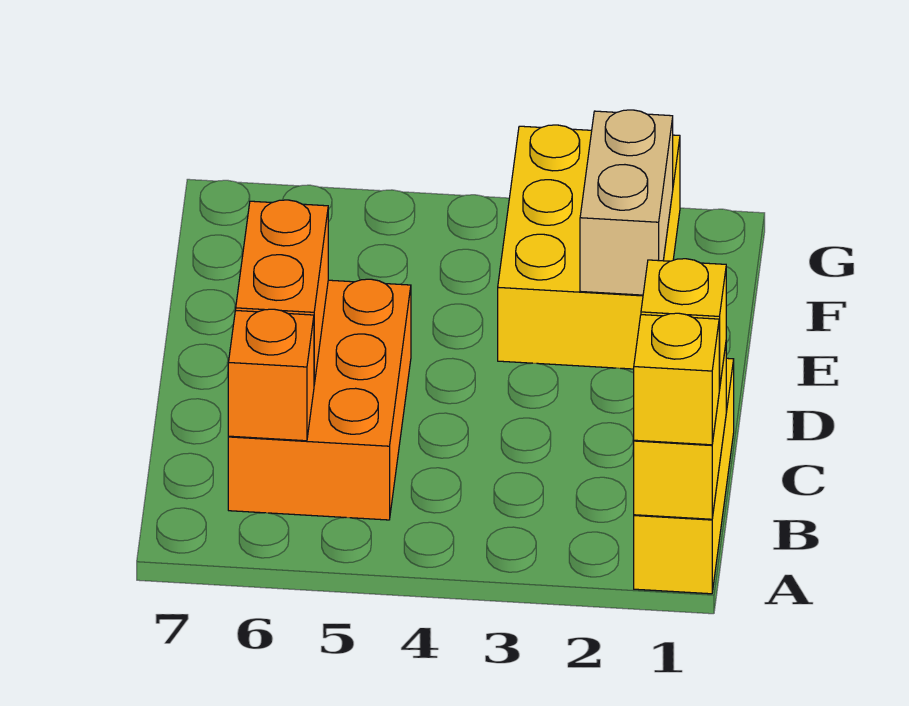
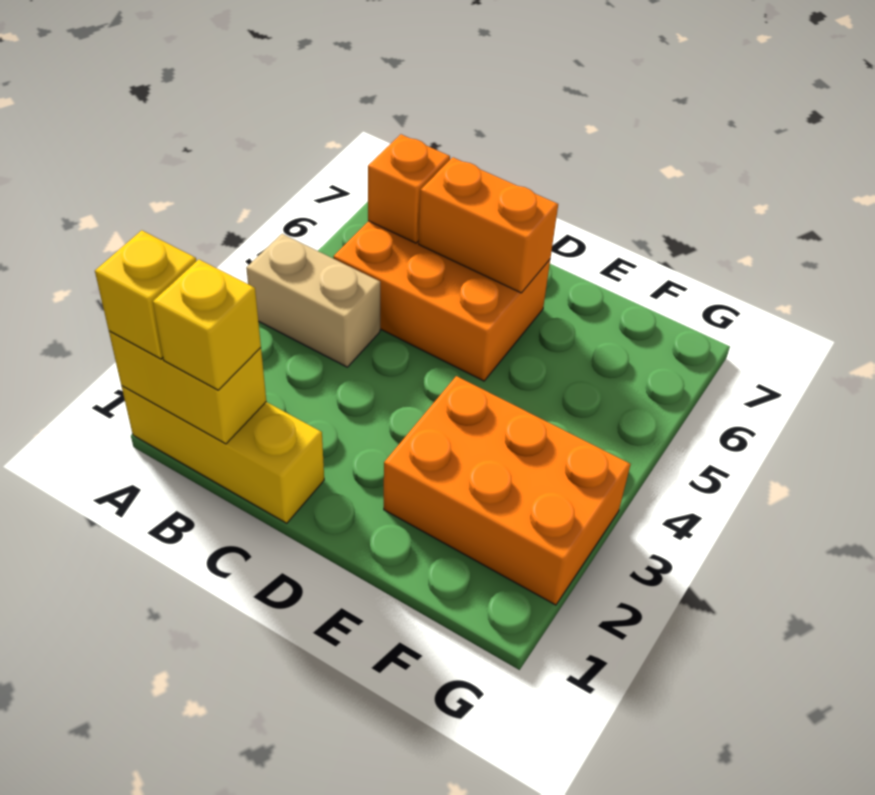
yellow 2x3 brick [498,125,680,369] -> orange 2x3 brick [384,376,630,605]
tan 1x2 brick [580,110,673,295] -> tan 1x2 brick moved to [246,234,380,367]

